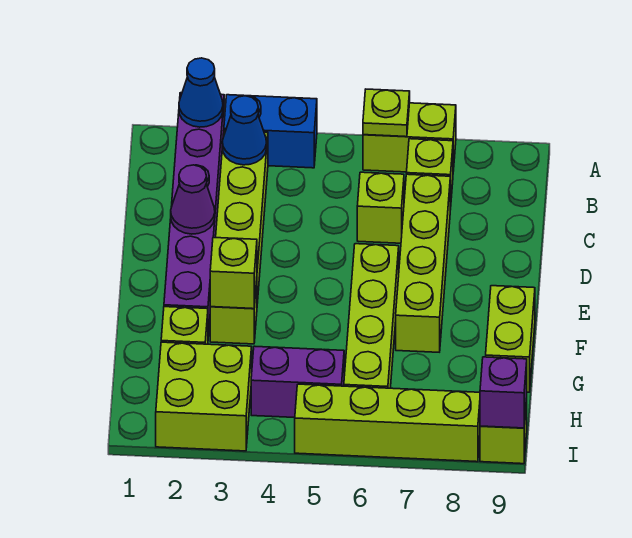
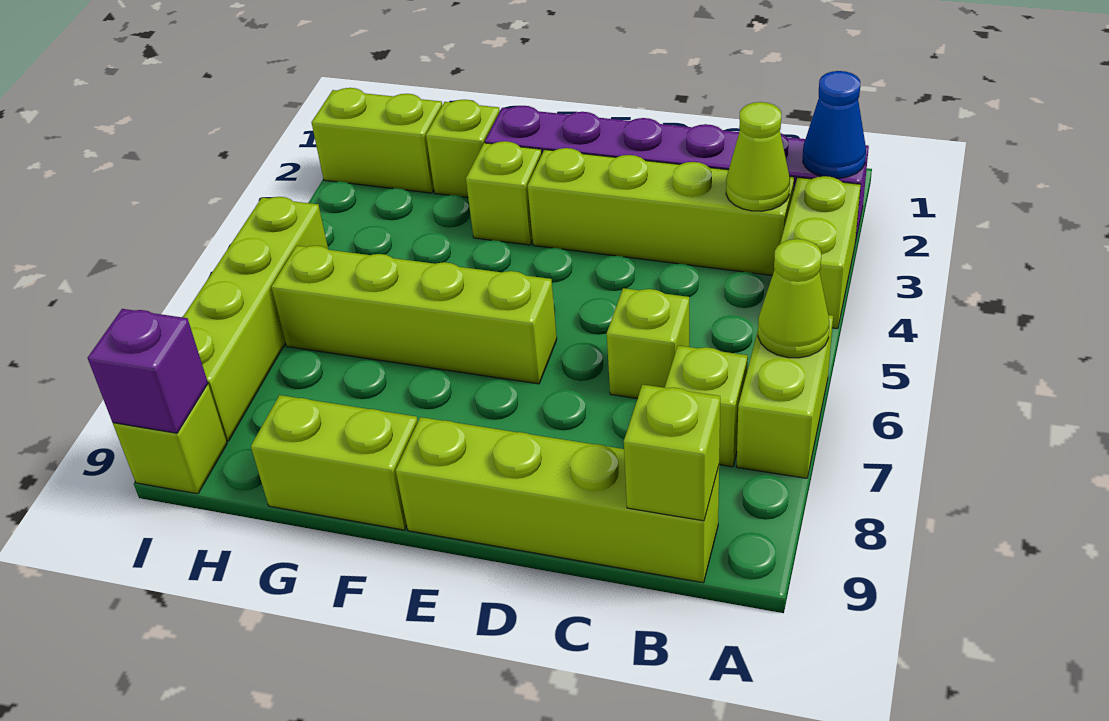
blue 1x2 brick [224,95,317,168] -> lime 1x2 brick [780,176,861,329]
lime 1x1 plate [363,89,410,137] -> lime 1x1 cone [758,239,829,358]
blue 1x1 cone [222,96,267,165] -> lime 1x1 cone [726,102,790,211]
lime 1x4 brick [396,174,450,352] -> lime 1x4 brick moved to [396,417,719,583]
purple 1x1 cone [171,165,215,234] -> none
lime 1x1 brick [210,237,257,309] -> lime 1x1 brick moved to [624,385,720,521]
lime 2x2 brick [156,342,252,451] -> lime 1x2 brick [312,88,442,193]
purple 1x2 brick [251,346,344,418] -> none

